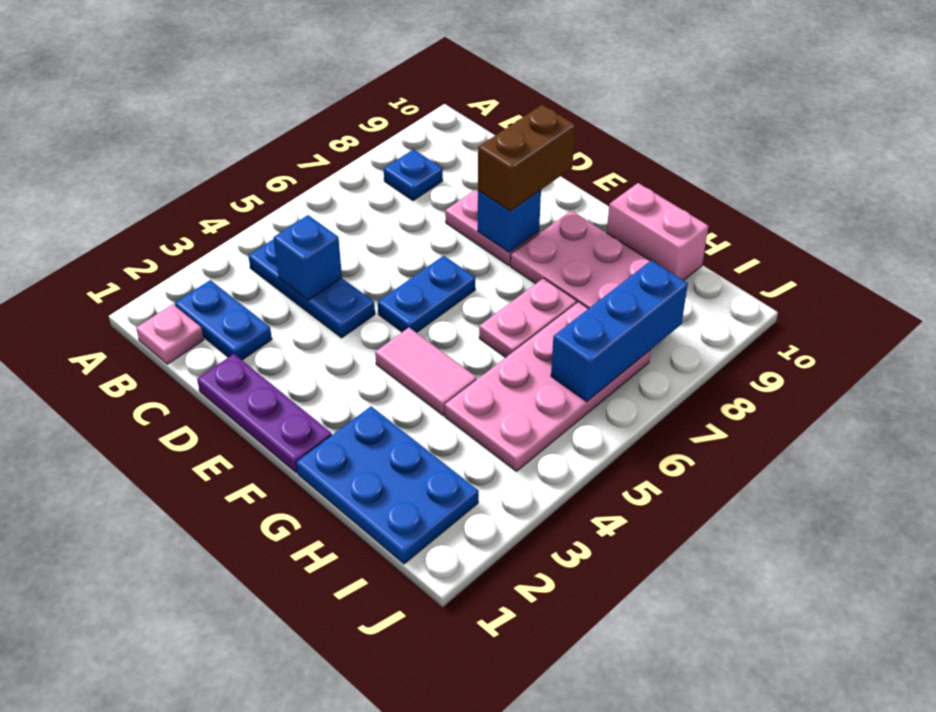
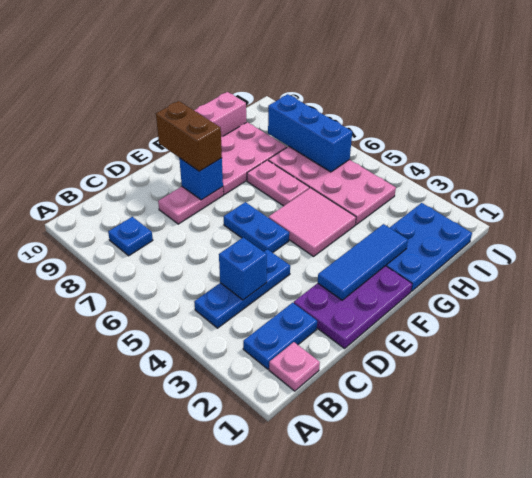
purple 1x3 plate [197,354,332,473] -> purple 2x3 plate [294,266,412,348]
none -> blue 1x3 tile [318,224,408,300]
pink 1x2 tile [375,328,477,415] -> pink 2x2 tile [268,188,356,256]

